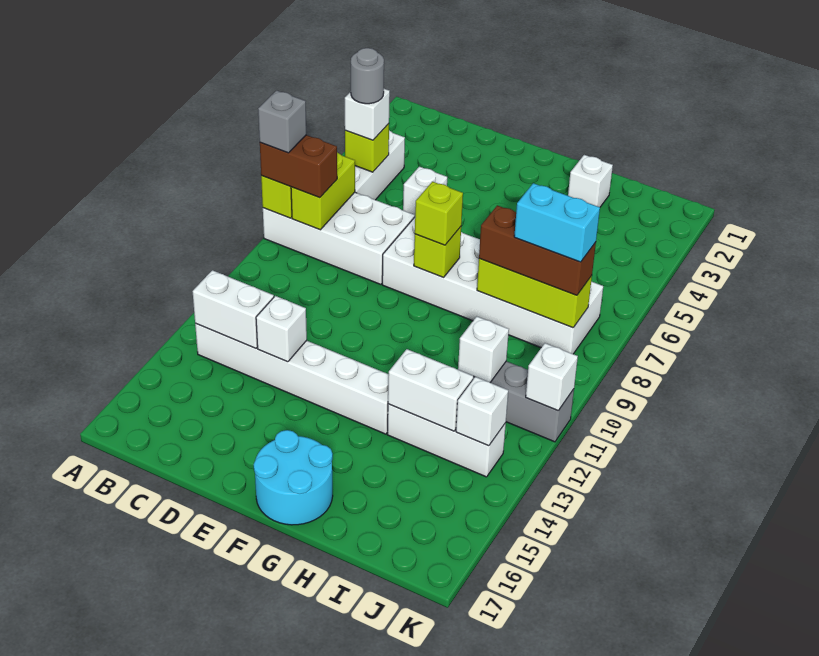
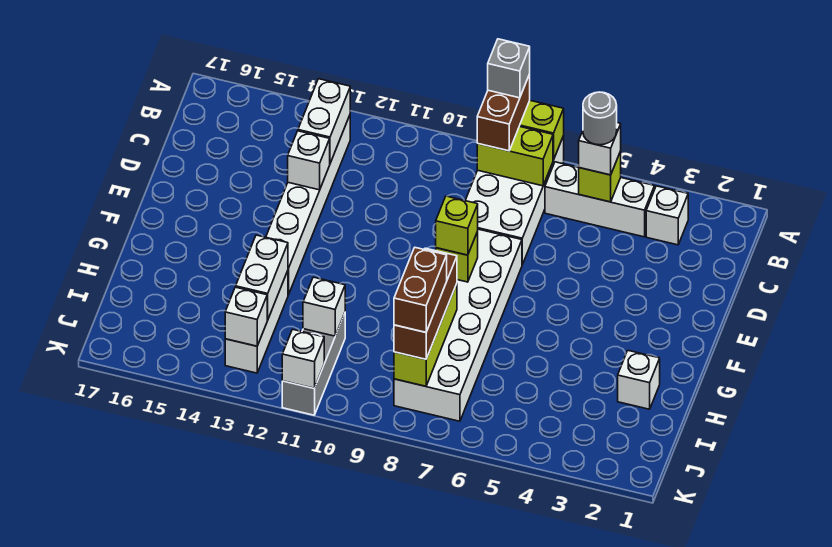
white 1x1 brick [403,167,447,215] -> white 1x1 brick moved to [646,186,688,245]
cyan 2x2 round brick [254,430,333,525] -> none
cyan 1x2 brick [514,183,600,262] -> brown 1x2 brick [394,248,447,332]

